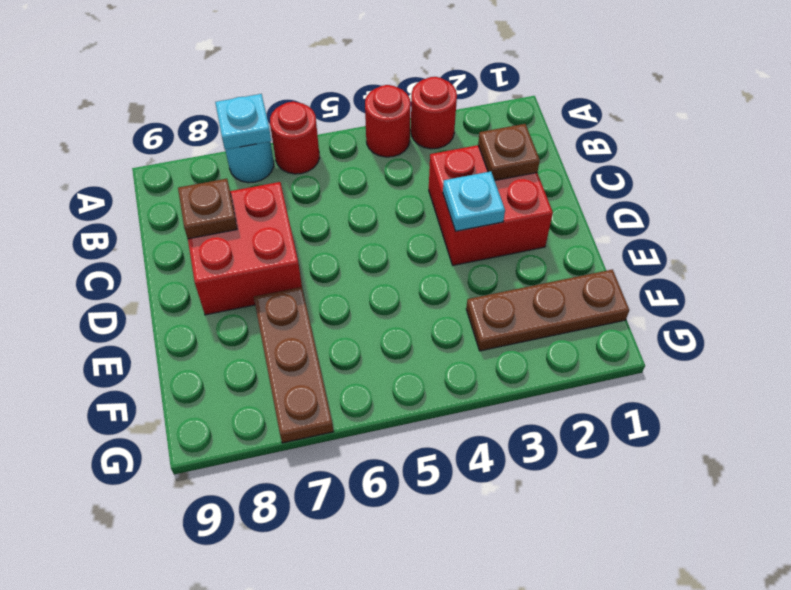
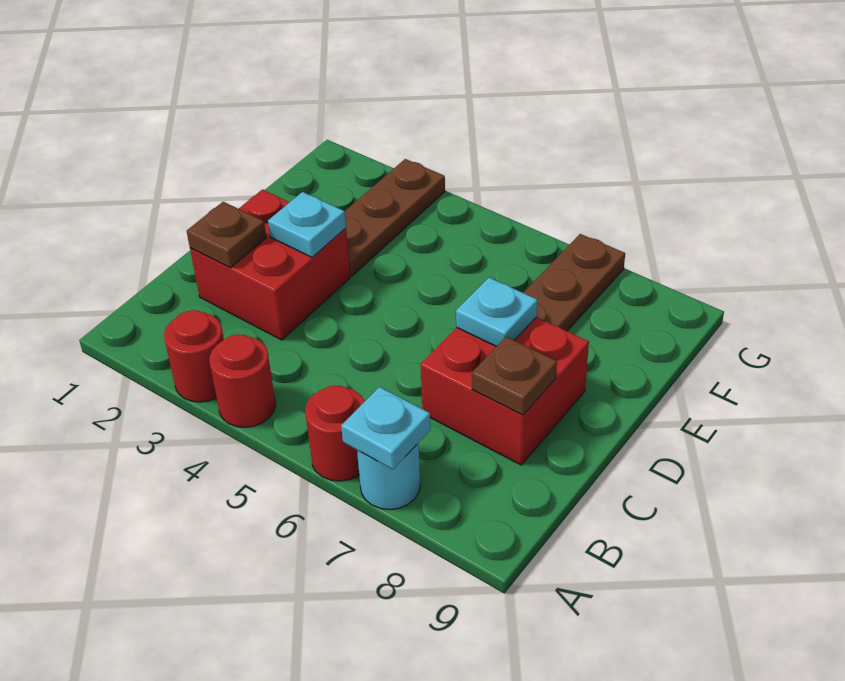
none -> cyan 1x1 plate [456,277,537,347]
brown 1x3 plate [466,270,629,351] -> brown 1x3 plate turned to [345,159,445,276]

